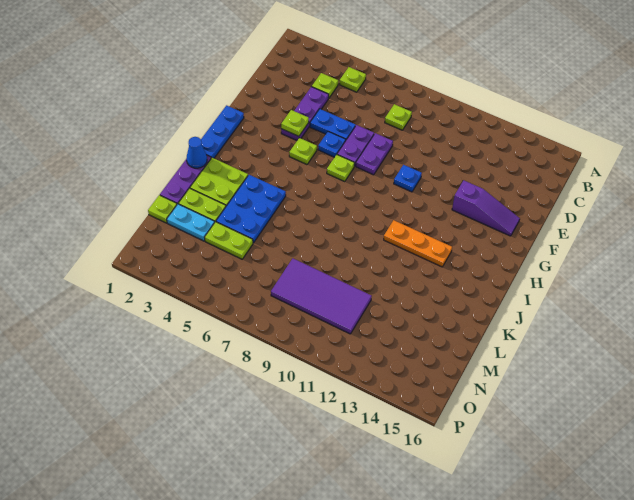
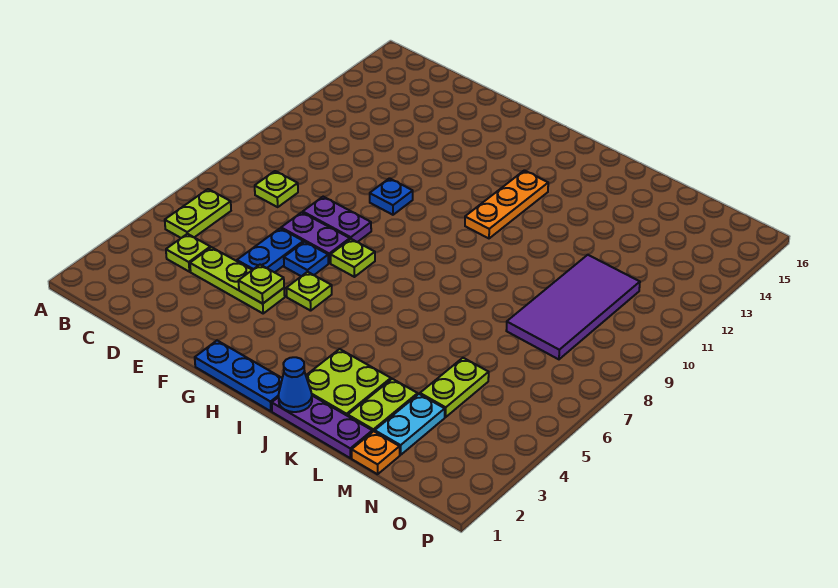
lime 1x1 plate [339,67,366,92] -> lime 1x2 plate [165,189,231,238]
purple 1x3 plate [281,87,329,141] -> lime 1x3 plate [190,247,285,313]
purple 1x3 slope [452,181,520,236] -> none
blue 2x3 plate [216,175,286,243] -> none
lime 1x1 plate [148,195,177,223] -> orange 1x1 plate [352,431,400,474]

